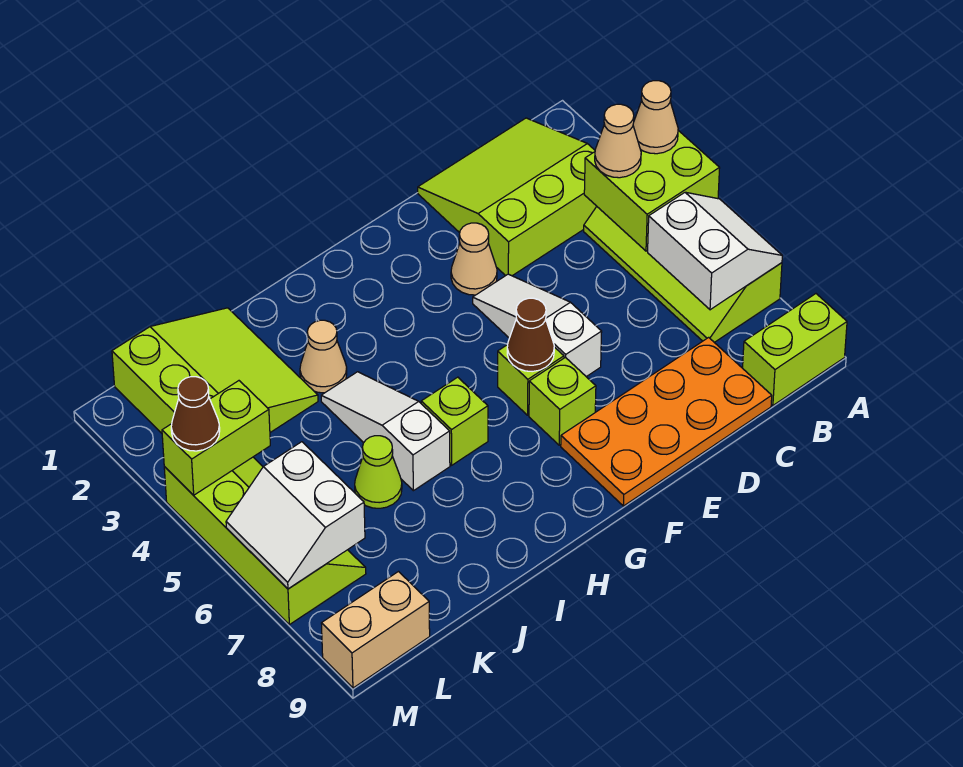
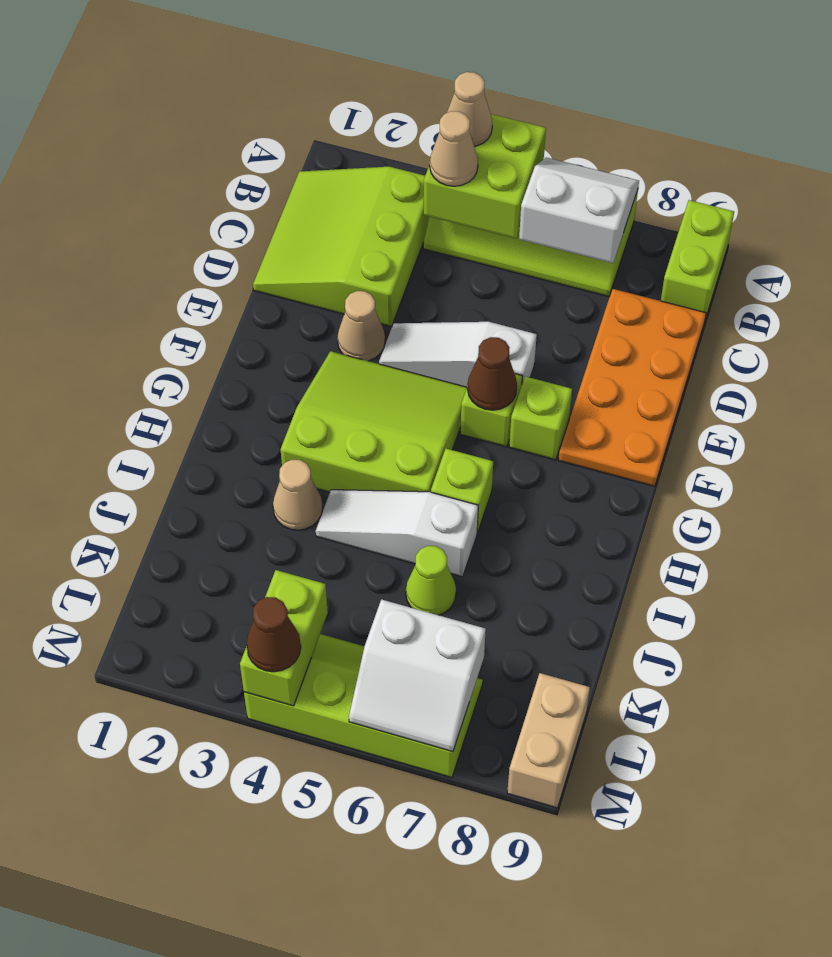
lime 3x3 slope [112,308,318,433] -> lime 3x3 slope moved to [281,351,467,492]

